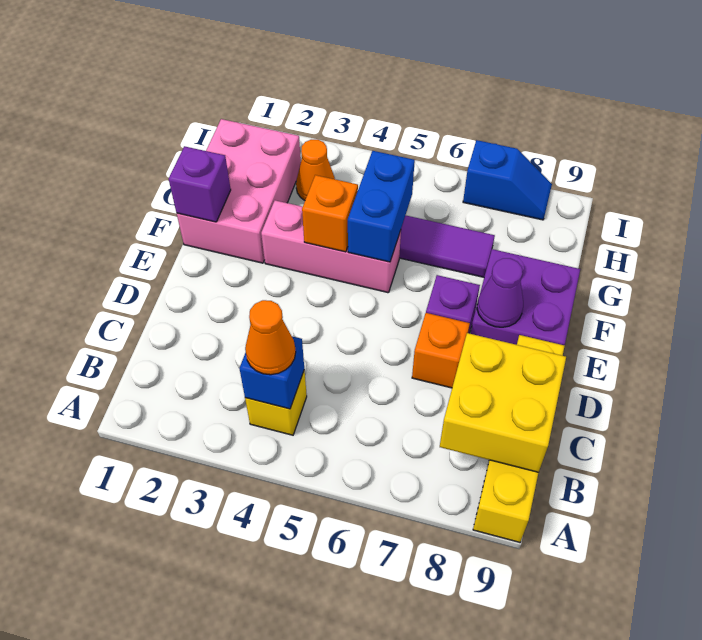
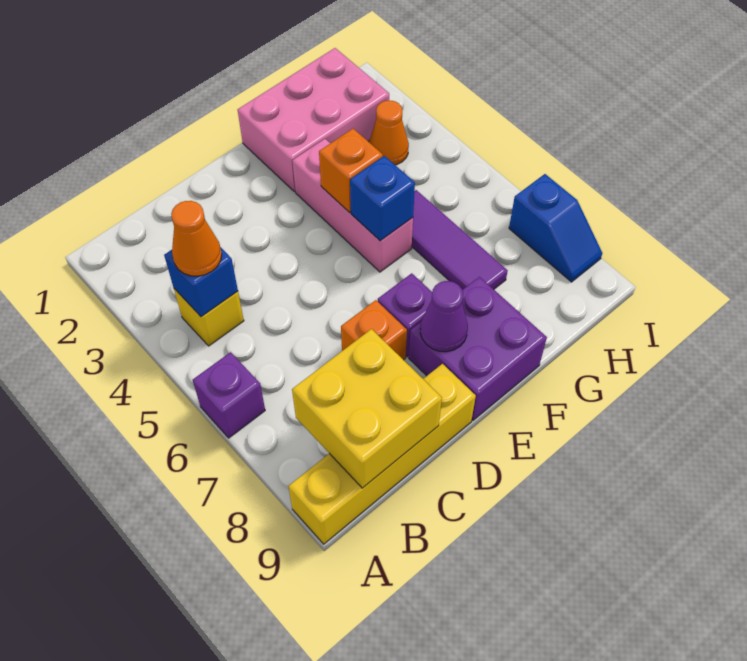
purple 1x1 brick [169,146,231,222] -> purple 1x1 brick moved to [193,352,265,438]
blue 1x2 brick [348,151,415,262] -> blue 1x1 brick [350,156,415,241]

